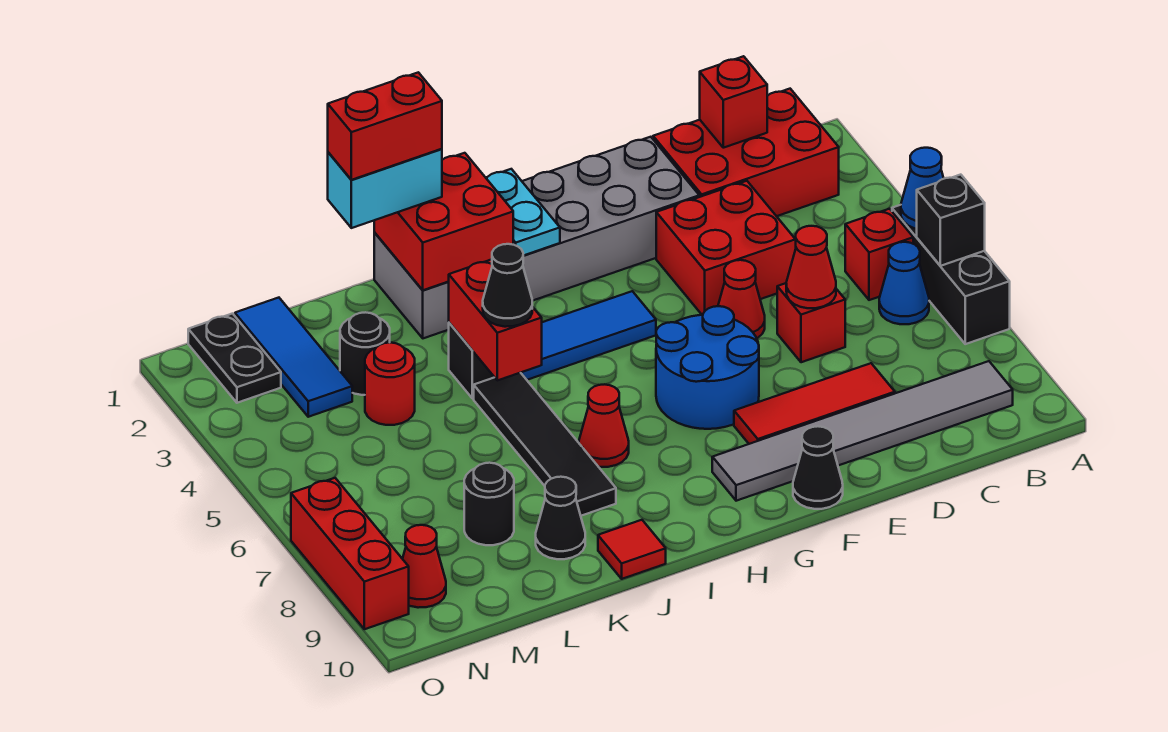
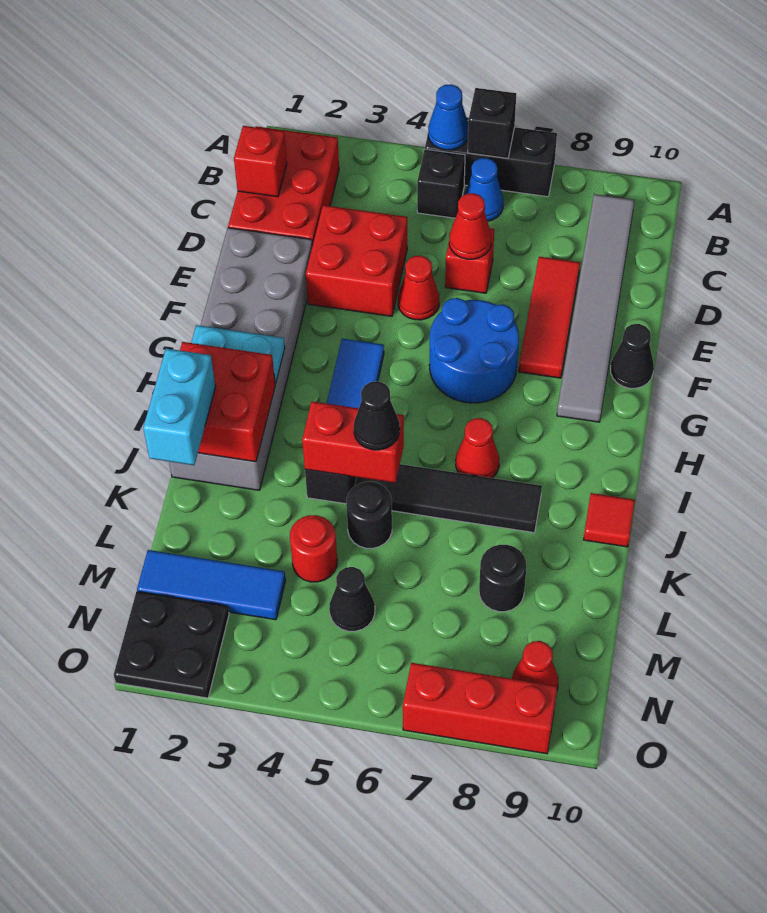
red 1x1 brick [845,209,913,300] -> black 1x1 brick [417,149,465,218]
red 1x2 brick [328,72,442,180] -> none
black 1x1 cone [536,477,585,559] -> black 1x1 cone moved to [329,567,375,631]
black 1x1 round brick [340,312,390,395] -> black 1x1 round brick moved to [346,482,392,548]
black 1x2 plate [188,314,281,403] -> black 2x2 plate [114,591,229,698]

